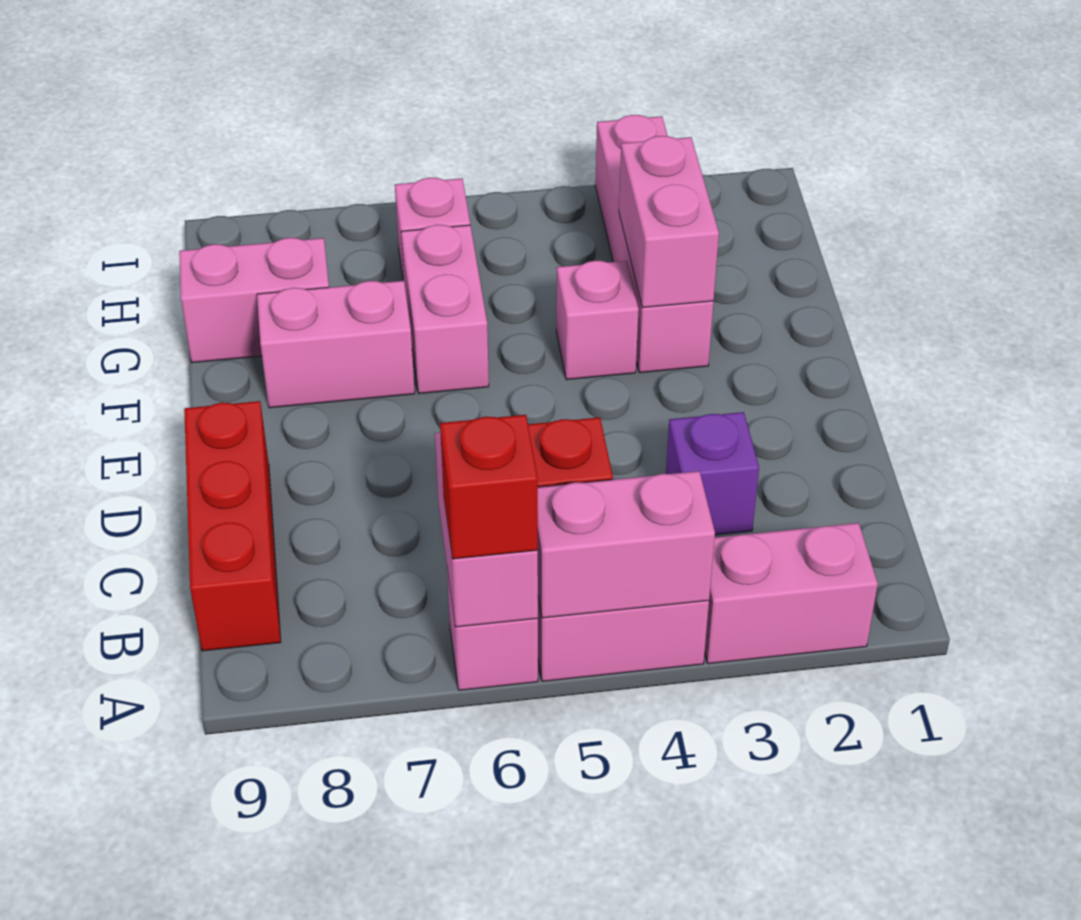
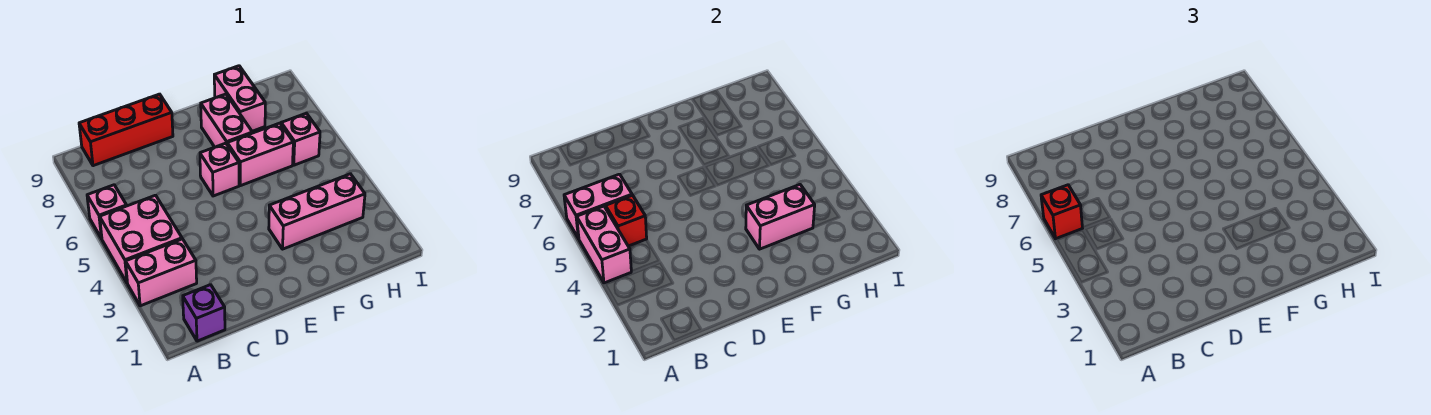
pink 1x2 brick [705,523,878,664] -> pink 1x2 brick turned to [126,239,197,306]
purple 1x1 brick [666,412,759,535] -> purple 1x1 brick moved to [183,285,225,341]
pink 1x4 brick [595,115,713,373] -> pink 1x3 brick [269,174,365,249]
pink 1x1 brick [556,261,639,380] -> pink 1x1 brick moved to [200,143,239,196]

